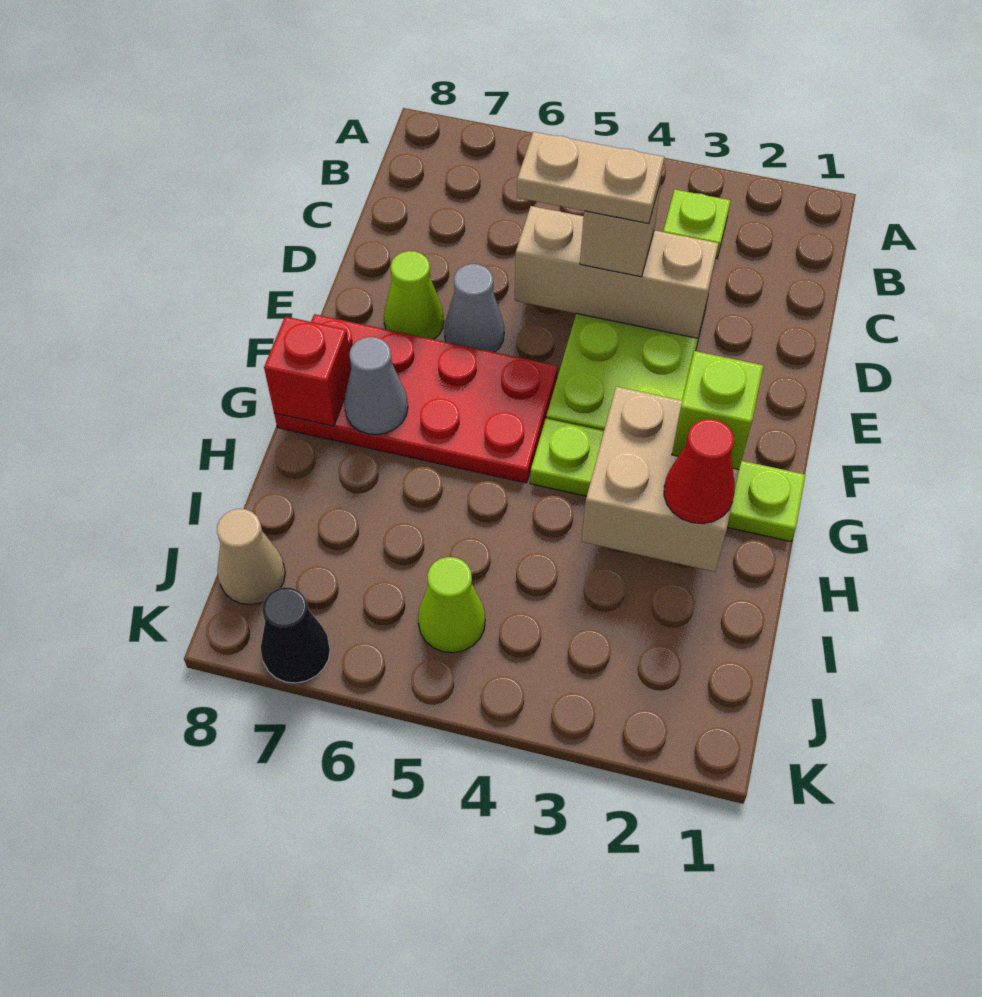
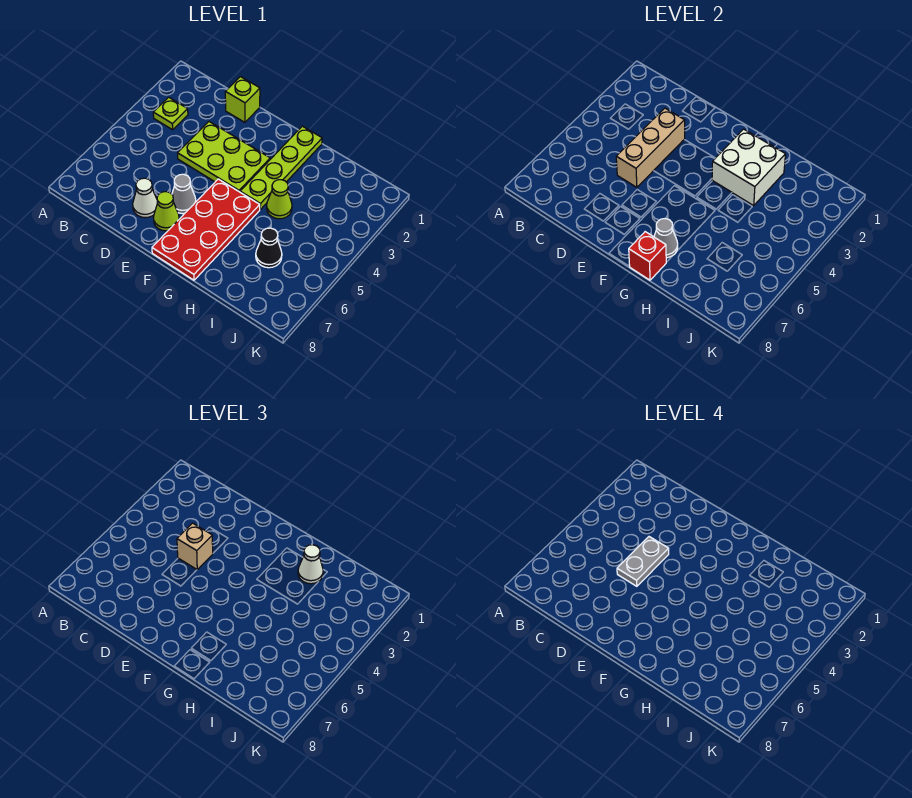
tan 1x2 plate [517,132,664,224] -> grey 1x2 plate [617,537,669,586]
none -> white 1x1 cone [133,178,158,218]
tan 2x2 brick [582,387,739,572] -> white 2x2 brick [712,129,786,205]
lime 1x1 brick [672,351,763,469] -> lime 1x1 brick moved to [225,77,260,122]
red 1x1 cone [664,419,735,524] -> white 1x1 cone [298,545,323,584]
lime 1x1 cone [418,557,485,653] -> lime 1x1 cone moved to [267,180,292,219]
tan 1x1 cone [217,509,285,605] -> none
black 1x1 cone [261,587,330,683] -> black 1x1 cone moved to [256,228,282,268]

